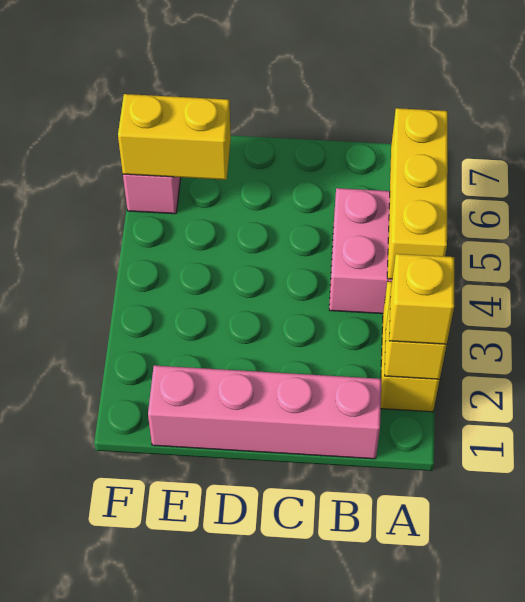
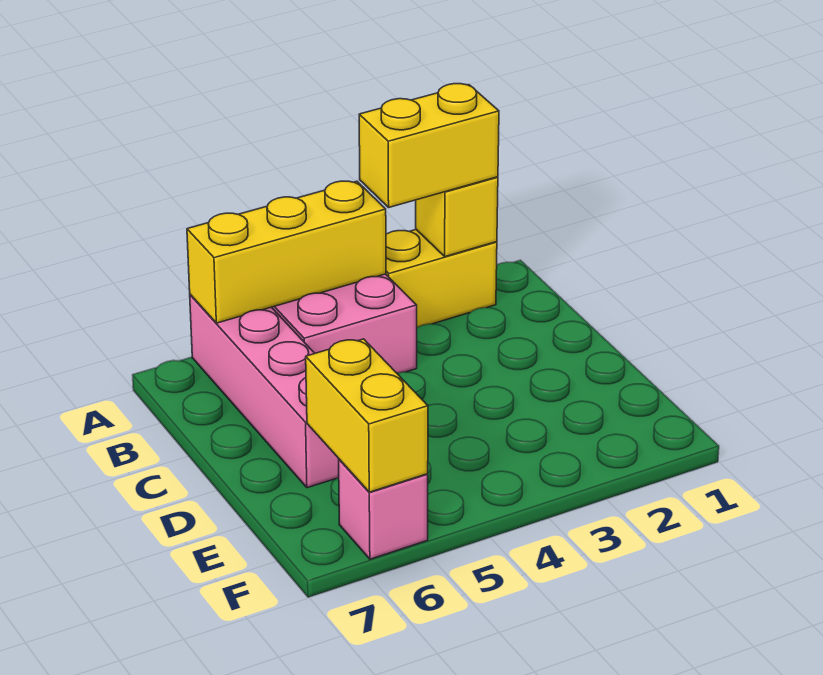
yellow 1x1 brick [389,254,454,344] -> yellow 1x2 brick [359,84,499,207]
pink 1x4 brick [148,365,382,459] -> pink 1x4 brick moved to [190,295,339,488]

